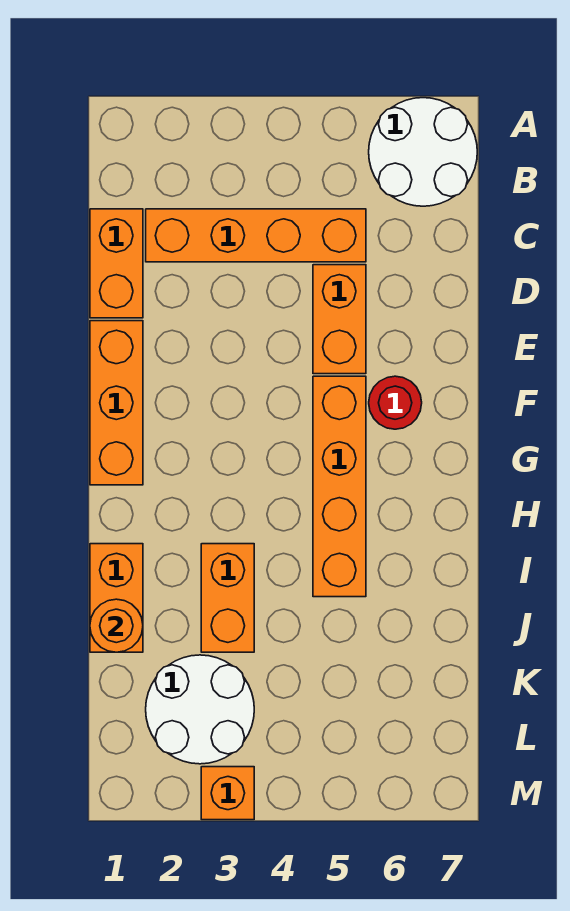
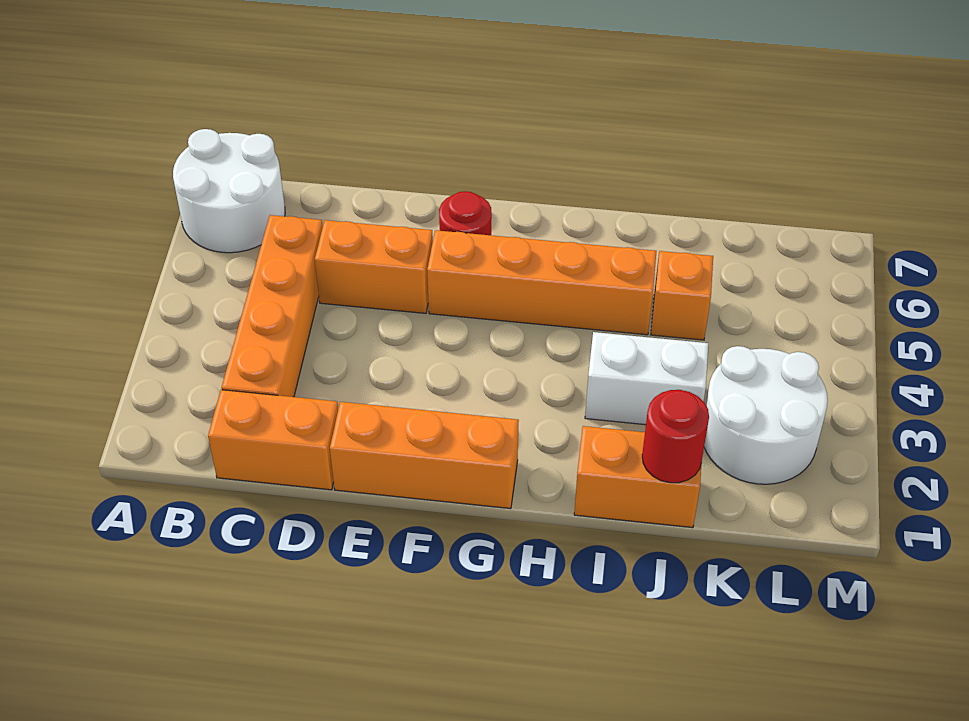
orange 1x2 brick [201,544,254,652] -> white 1x2 brick [585,332,708,425]
orange 1x1 round brick [90,599,143,652] -> red 1x1 round brick [642,390,709,483]
orange 1x1 brick [201,767,254,820] -> orange 1x1 brick moved to [651,251,713,340]

